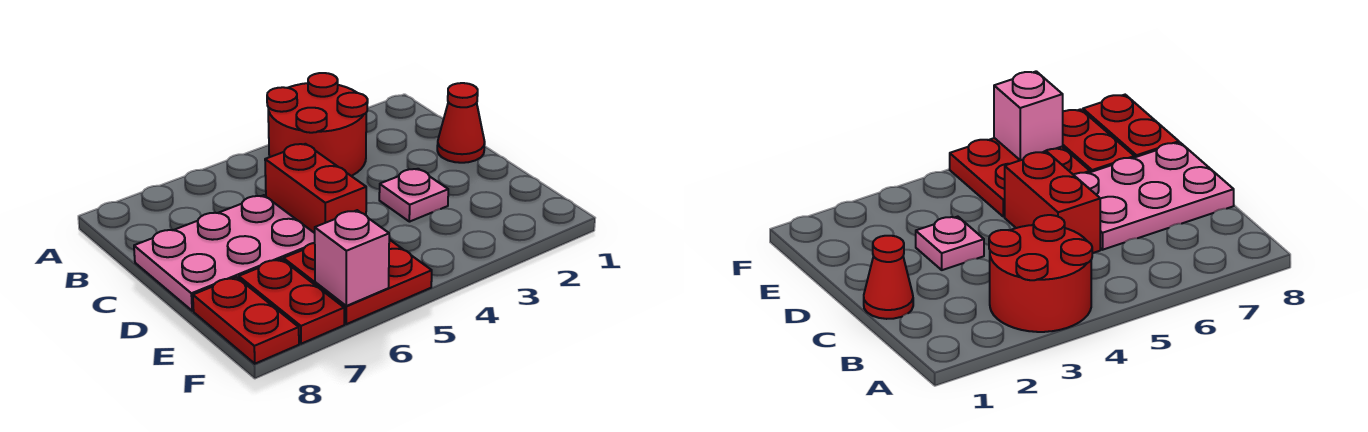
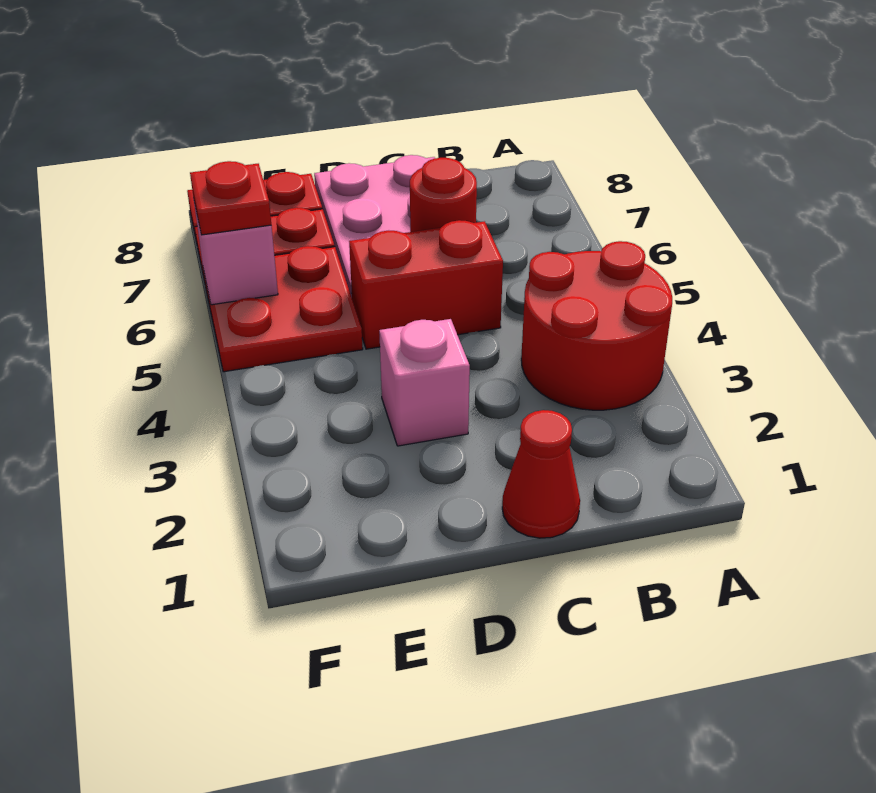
none -> red 1x1 round brick [410,158,477,232]
pink 1x1 plate [379,169,448,222] -> pink 1x1 brick [379,319,470,446]
none -> red 1x1 plate [190,161,271,235]

